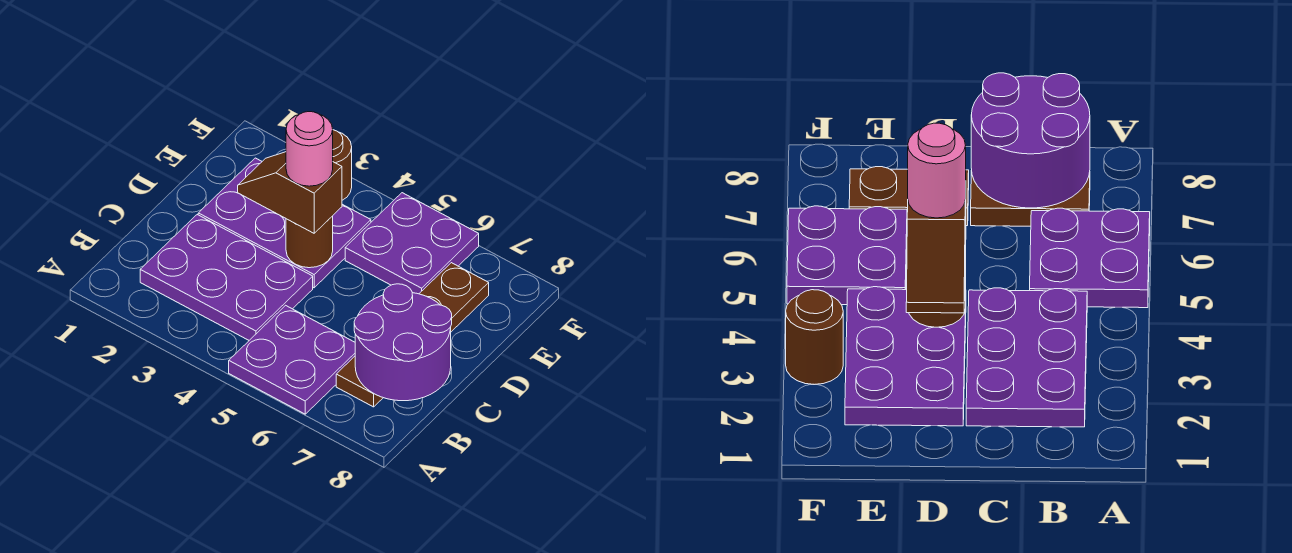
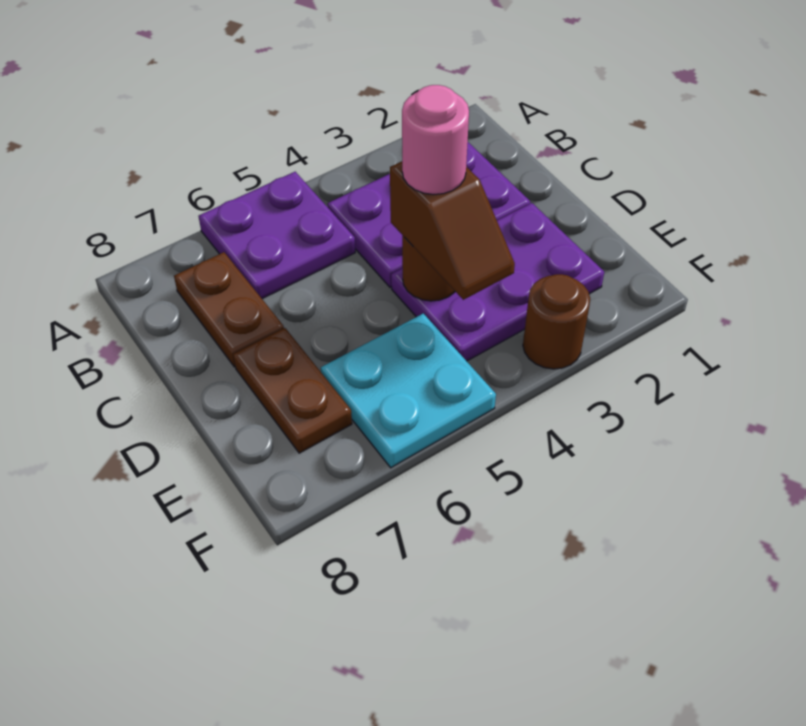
purple 2x2 round brick [354,284,452,401] -> none
brown 1x2 slope [238,152,342,233] -> brown 1x2 slope turned to [390,161,515,300]
purple 2x2 plate [345,193,479,294] -> cyan 2x2 plate [321,313,496,468]

